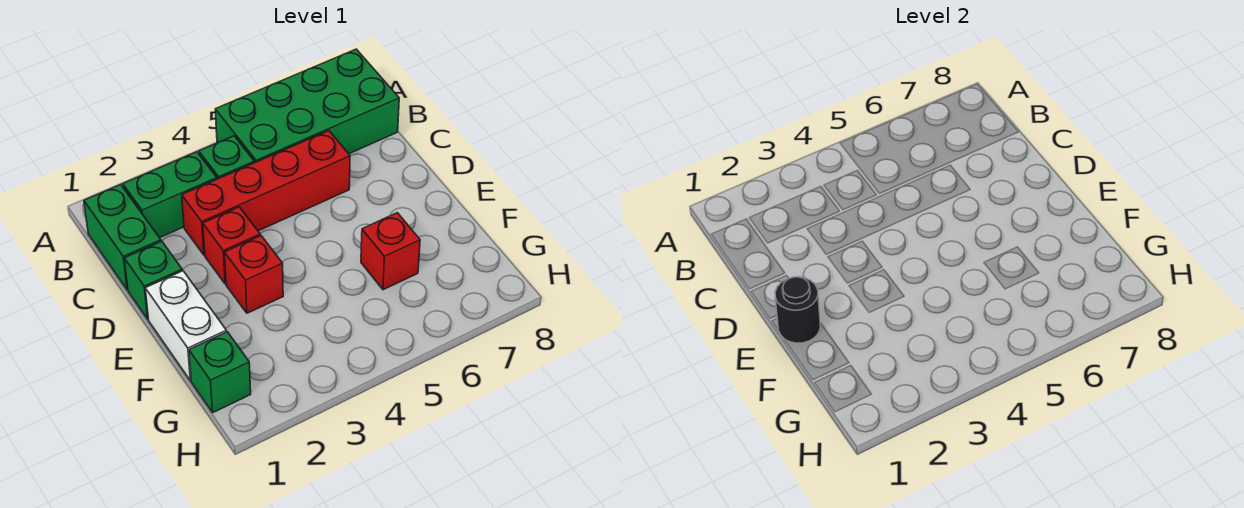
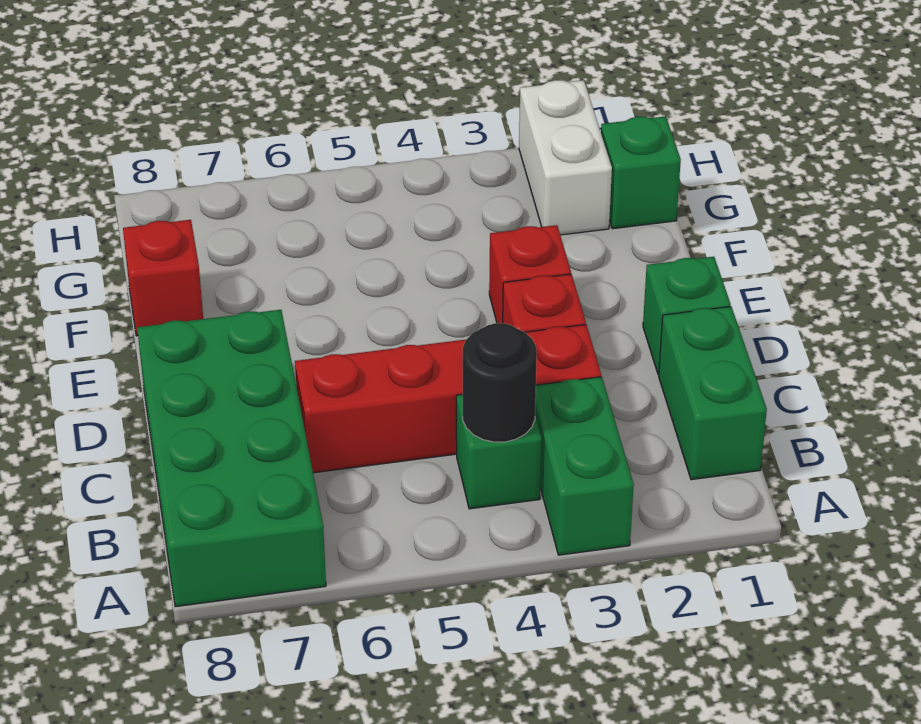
green 2x4 brick [215,49,399,163] -> green 2x4 brick turned to [137,310,326,607]
green 1x2 brick [123,152,217,238] -> green 1x2 brick turned to [535,377,634,555]
white 1x2 brick [145,271,227,381] -> white 1x2 brick moved to [519,80,612,235]
black 1x1 round brick [775,277,820,343] -> black 1x1 round brick moved to [462,323,537,442]
red 1x1 brick [361,213,420,290] -> red 1x1 brick moved to [123,220,203,336]

